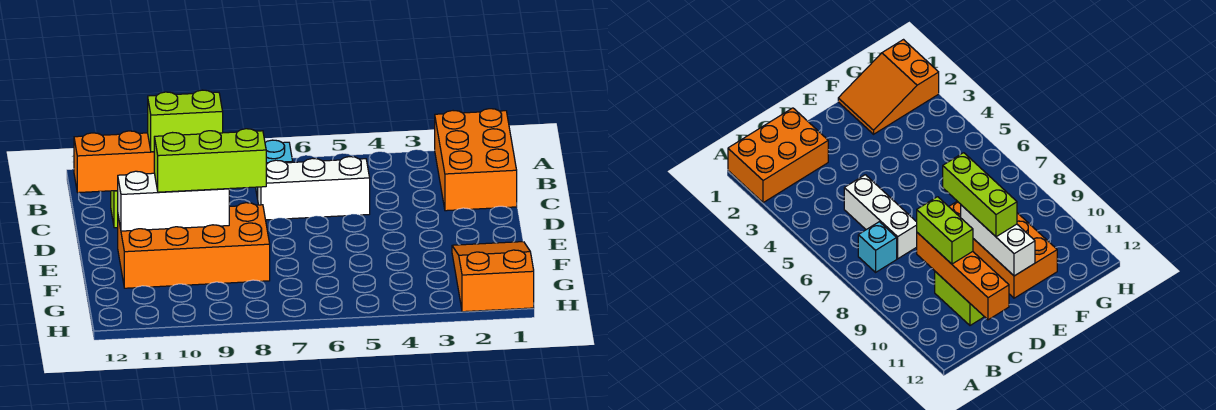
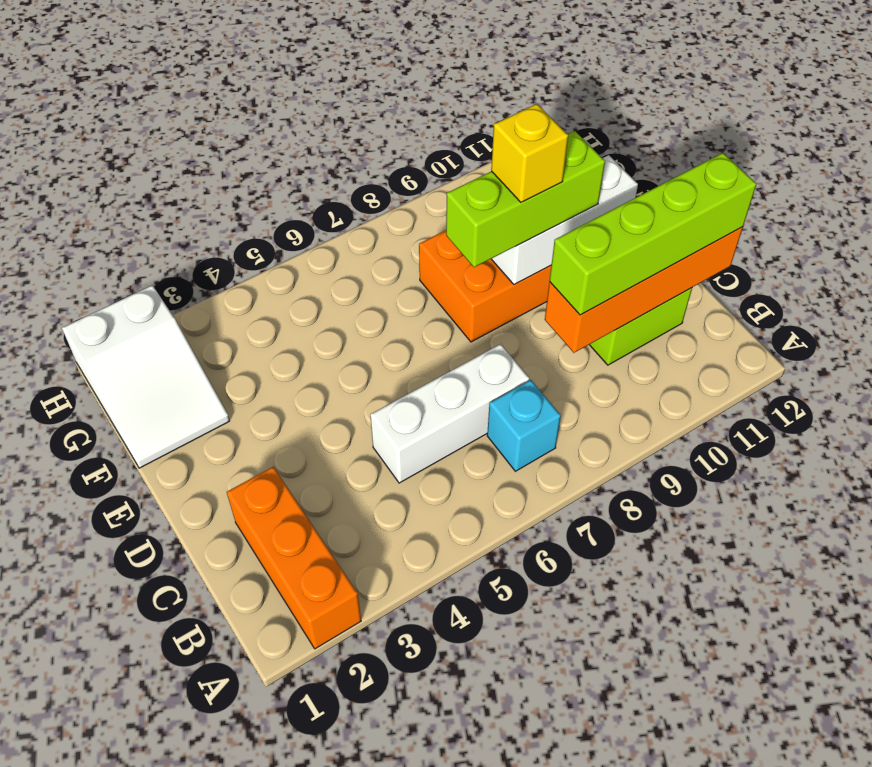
orange 2x3 brick [435,109,517,211] -> orange 1x3 brick [227,467,361,649]
lime 1x2 brick [148,90,223,152] -> lime 1x4 brick [550,153,757,315]
none -> yellow 1x1 brick [491,104,568,202]
orange 2x3 slope [452,242,534,312] -> white 2x3 slope [62,285,230,468]

